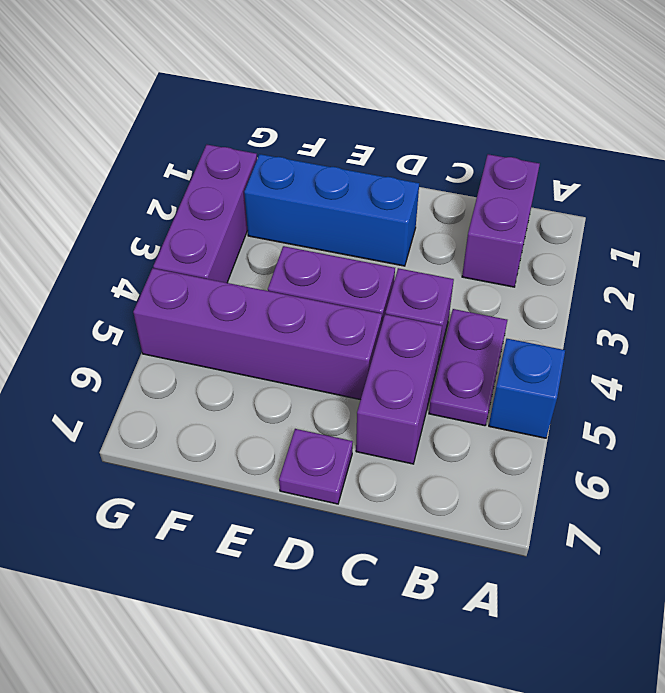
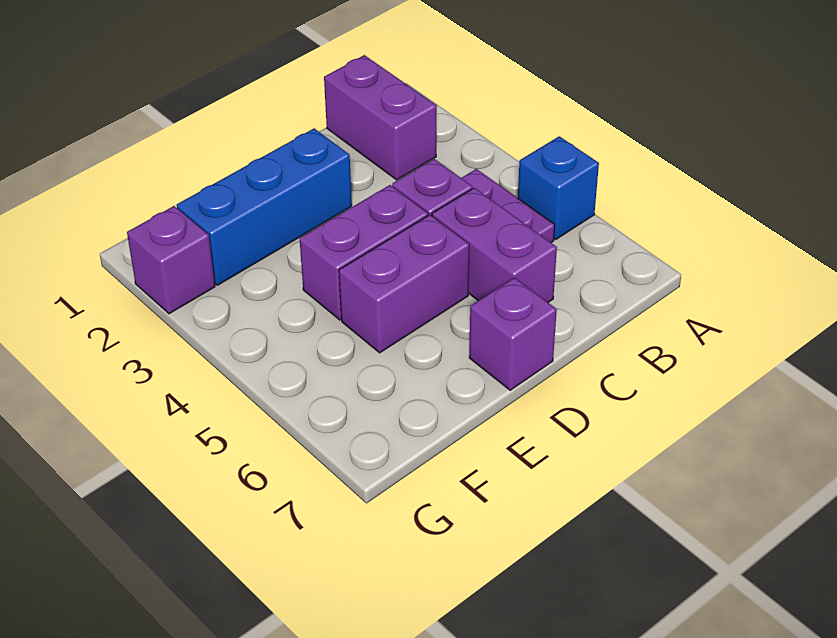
purple 1x4 brick [133,268,382,400] -> purple 1x2 brick [339,215,469,353]
purple 1x1 plate [279,429,353,504] -> purple 1x1 brick [469,278,557,390]
purple 1x3 brick [153,145,257,283] -> purple 1x1 brick [127,206,215,314]

